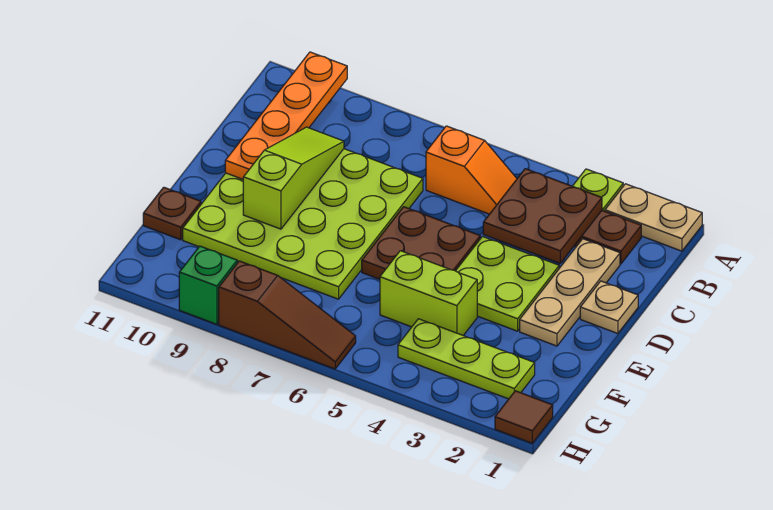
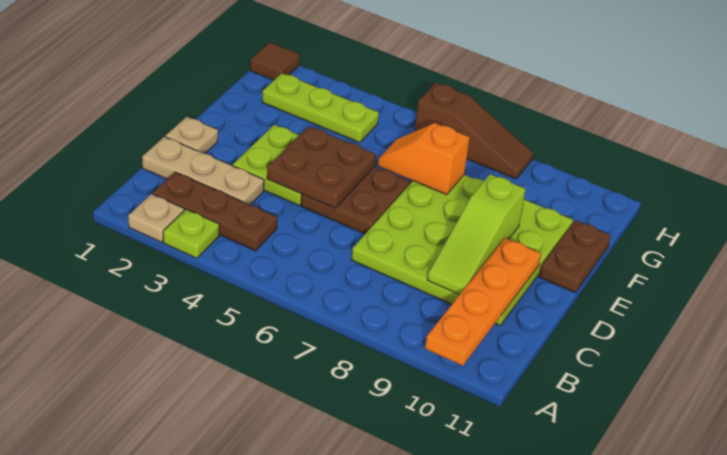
tan 1x2 plate [605,184,702,251] -> tan 1x1 plate [128,194,184,242]
brown 2x2 plate [483,169,602,263] -> brown 2x2 plate moved to [267,126,376,208]
orange 1x2 slope [426,126,517,214] -> orange 1x2 slope moved to [378,123,470,195]
tan 1x3 plate [520,239,620,346] -> tan 1x3 plate turned to [142,137,264,205]
lime 1x2 brick [380,251,477,335] -> none
brown 1x1 plate [143,187,201,240] -> brown 1x2 plate [539,220,611,293]
brown 1x3 slope [219,261,356,369] -> brown 1x3 slope turned to [415,83,533,179]
green 1x1 brick [179,246,237,324] -> none

